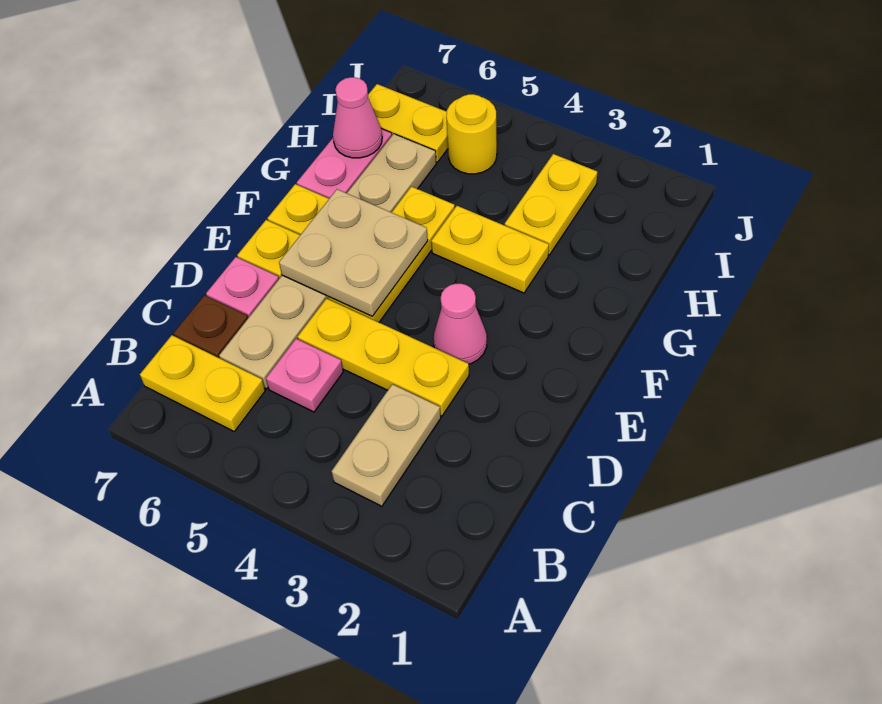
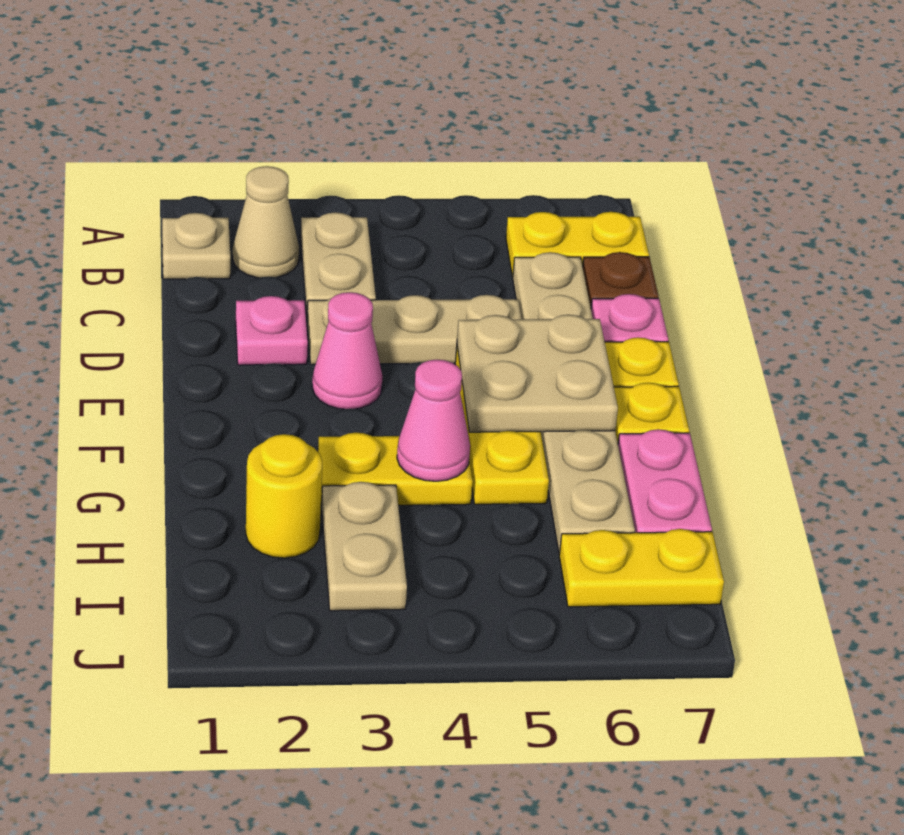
none -> tan 1x1 plate [162,213,230,279]
none -> tan 1x1 cone [233,166,299,278]
pink 1x1 plate [266,339,343,412] -> pink 1x1 plate moved to [236,296,308,365]
yellow 1x3 plate [298,299,469,416] -> tan 1x3 plate [307,295,521,364]
yellow 1x2 plate [505,154,597,255] -> tan 1x2 plate [321,482,407,611]
pink 1x1 cone [333,77,382,158] -> pink 1x1 cone moved to [397,360,470,481]
yellow 1x1 round brick [446,94,497,174] -> yellow 1x1 round brick moved to [246,434,322,558]

